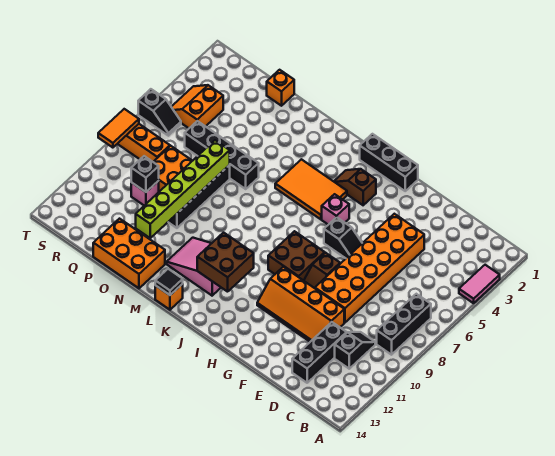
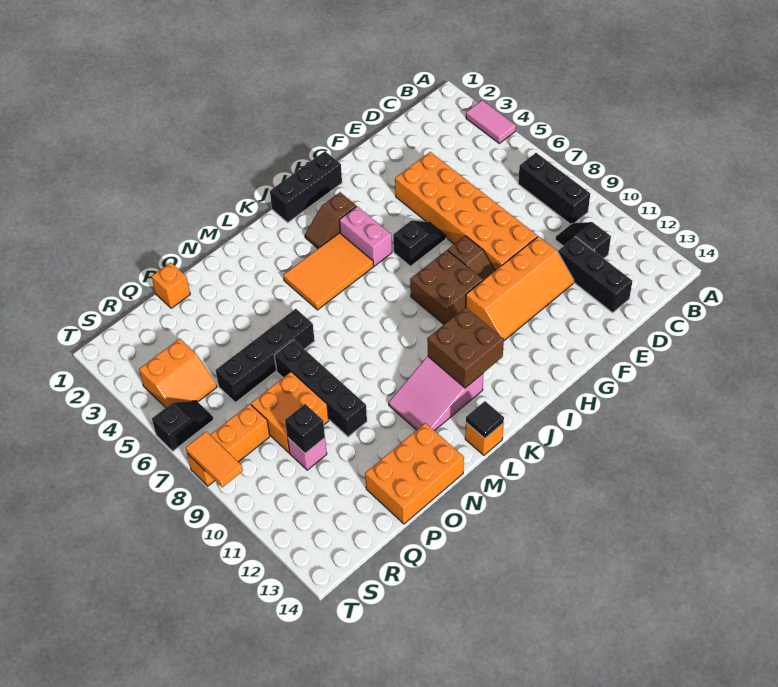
pink 1x1 brick [322,194,349,225] -> pink 1x2 brick [339,206,392,266]
lime 1x6 brick [136,140,230,238] -> none
orange 2x2 slope [172,85,223,128] -> orange 2x2 slope turned to [139,339,217,408]

